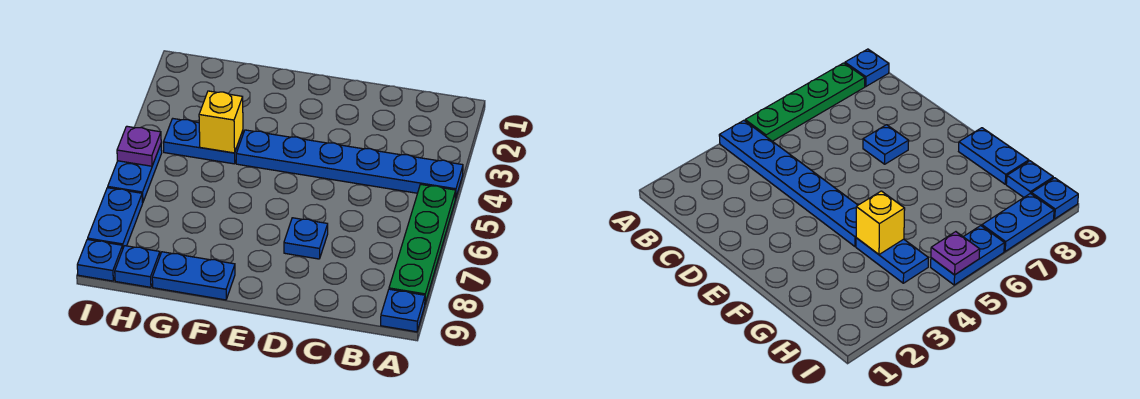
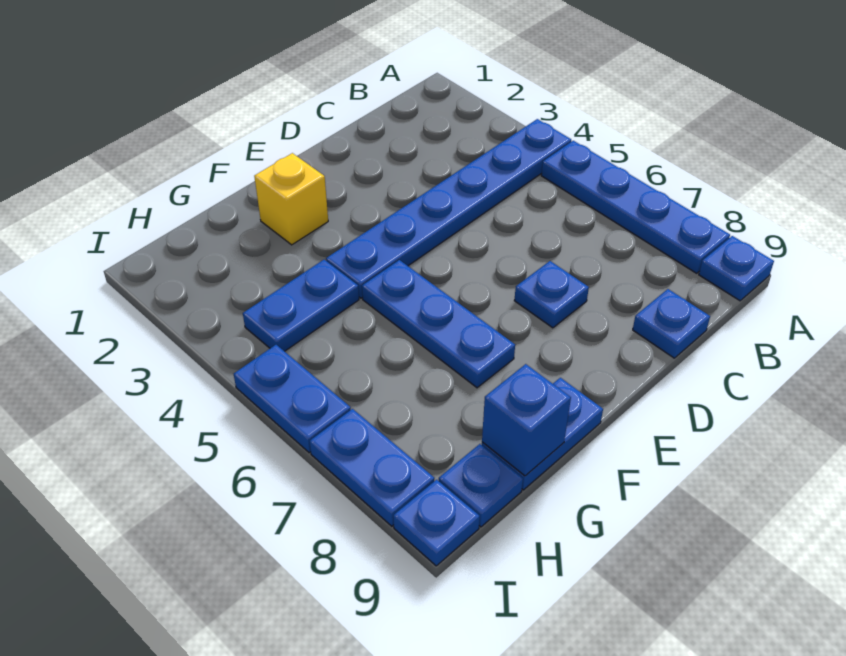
green 1x4 plate [389,184,456,303] -> blue 1x4 plate [541,141,730,273]
none -> blue 1x1 plate [633,289,710,358]
none -> blue 1x3 plate [362,260,515,388]
yellow 1x1 brick [199,91,243,153] -> yellow 1x1 brick moved to [254,153,328,245]
none -> blue 1x1 brick [482,364,571,476]
purple 1x1 plate [117,126,161,166] -> none

